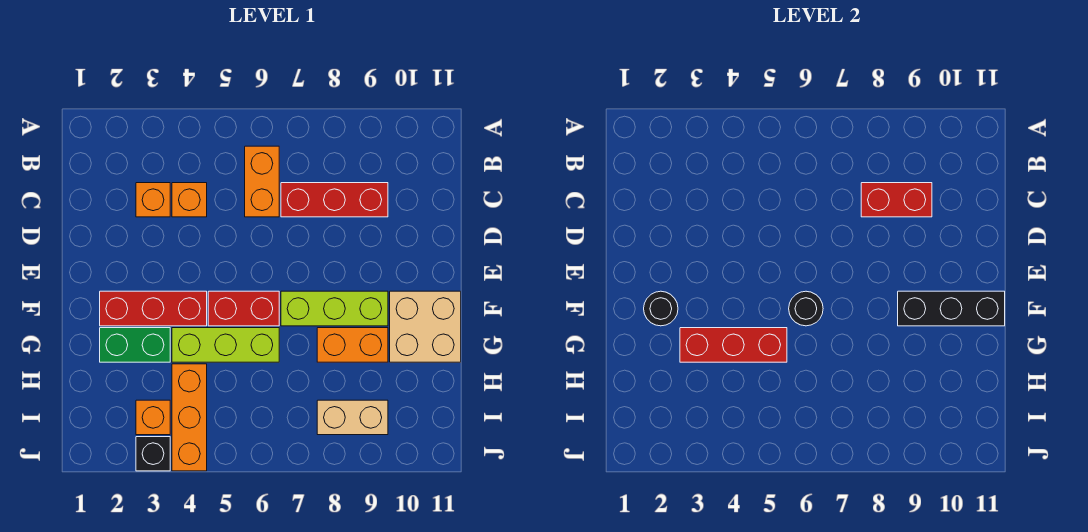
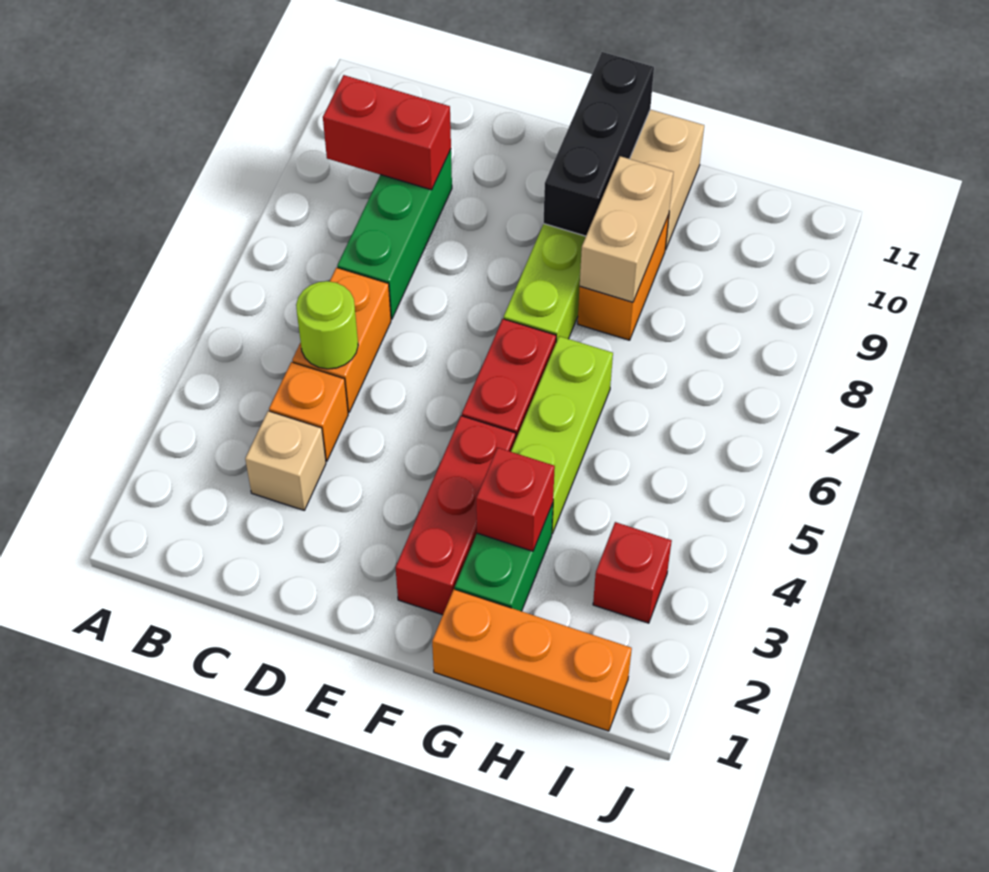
orange 1x2 brick [245,146,279,217] -> orange 1x2 brick turned to [292,268,391,413]
orange 1x1 brick [136,183,170,217] -> tan 1x1 brick [245,411,326,510]
none -> lime 1x1 round brick [296,281,358,369]
red 1x3 brick [281,183,388,217] -> green 1x3 brick [337,149,452,319]
red 1x2 brick [861,183,932,217] -> red 1x2 brick turned to [323,75,451,190]
black 1x1 round brick [644,291,678,326] -> none
black 1x1 round brick [789,291,823,326] -> none
red 1x3 brick [680,328,787,362] -> red 1x1 brick [476,448,555,551]
orange 1x3 brick [172,364,207,471] -> orange 1x3 brick moved to [432,589,632,731]
orange 1x1 brick [136,400,170,435] -> red 1x1 brick [593,522,672,623]
tan 1x2 brick [317,400,388,435] -> tan 1x2 brick moved to [580,156,673,302]
black 1x1 brick [136,437,170,471] -> none

